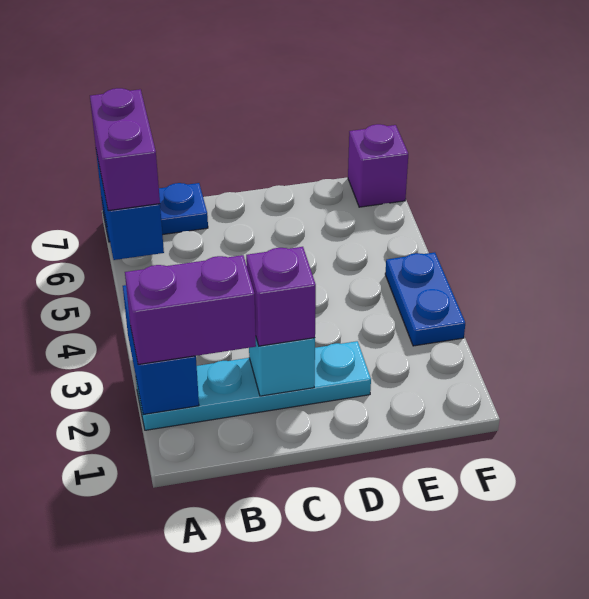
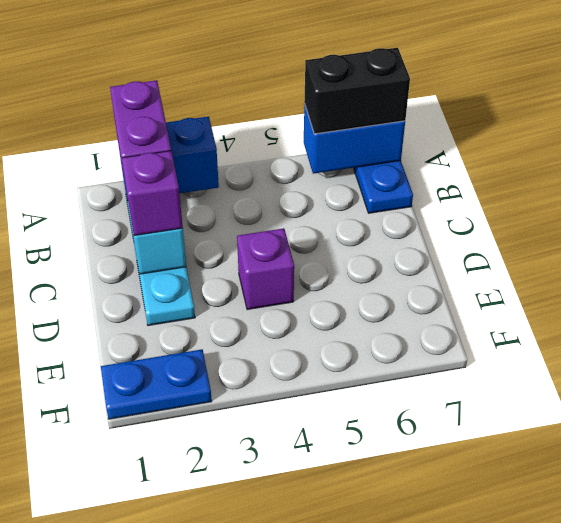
purple 1x2 brick [90,88,160,211] -> black 1x2 brick [304,48,410,134]
blue 1x2 plate [385,252,465,346] -> blue 1x2 plate moved to [101,349,212,419]
purple 1x1 brick [348,124,408,207] -> purple 1x1 brick moved to [237,228,294,310]

